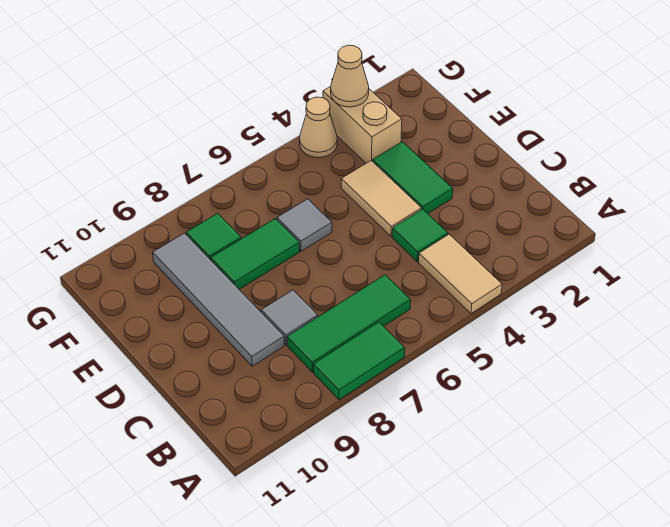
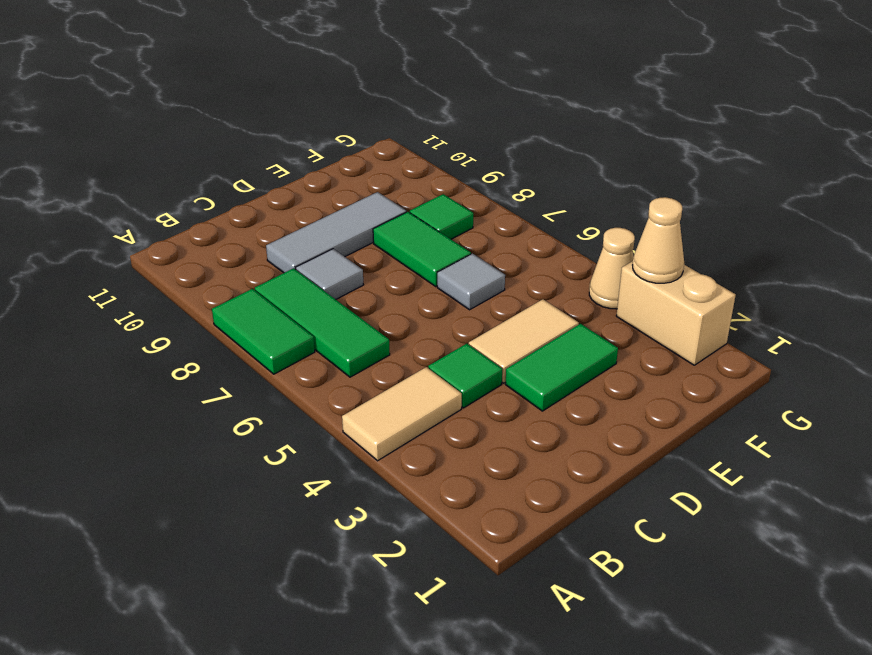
grey 1x4 tile [153,233,285,366] -> grey 1x3 tile [266,192,406,273]
tan 1x2 brick [323,87,402,163] -> tan 1x2 brick turned to [616,261,736,365]

